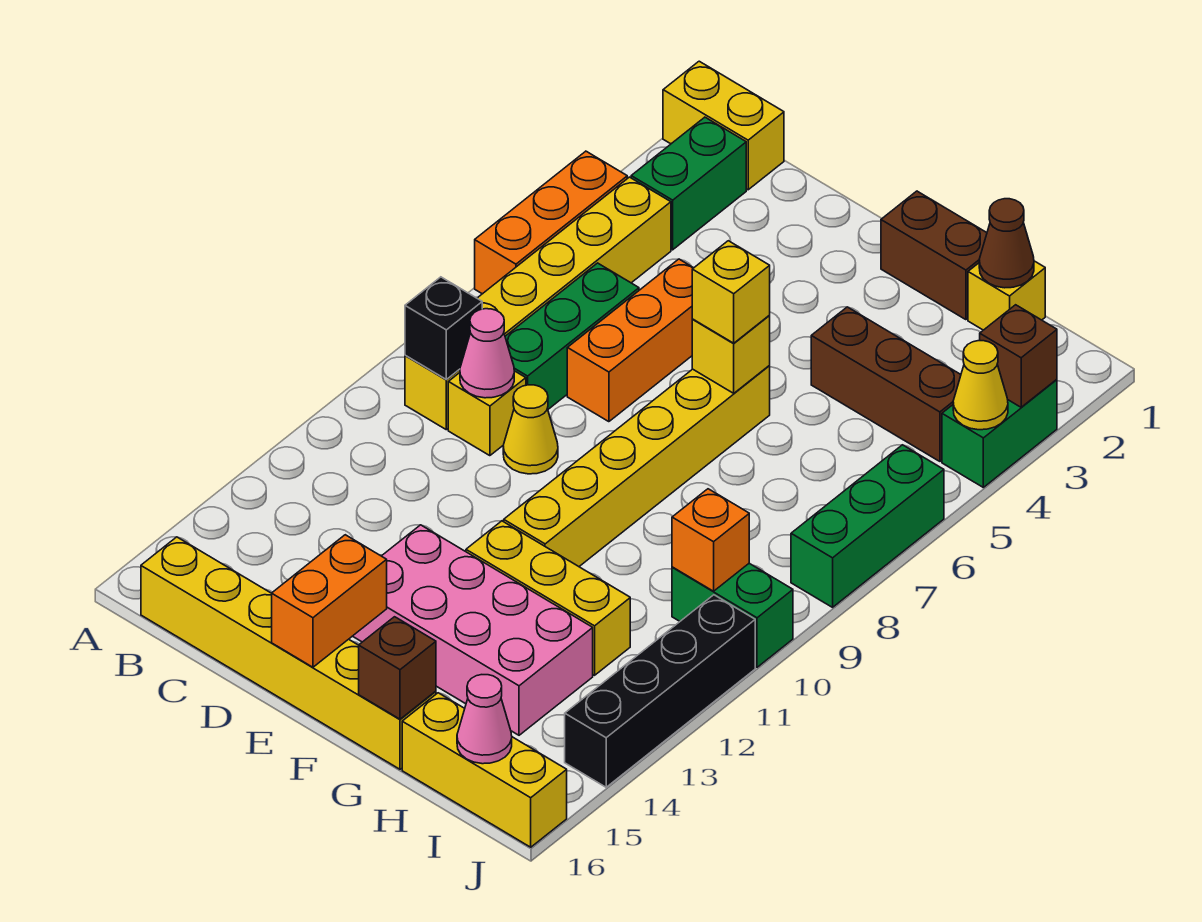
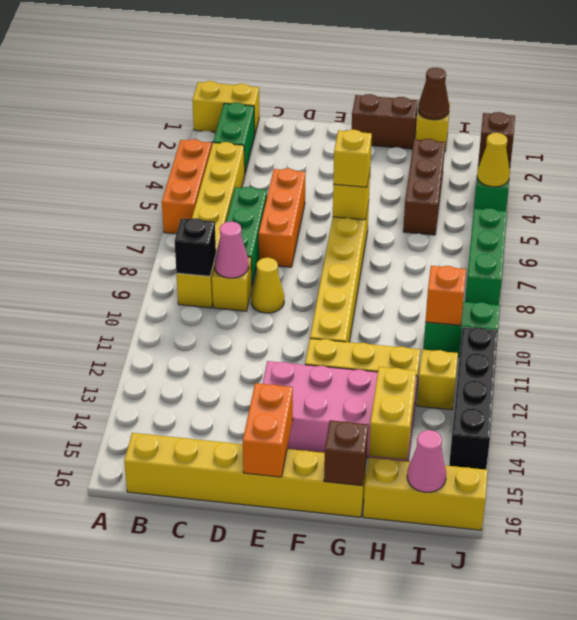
brown 1x3 brick [811,307,961,461] -> brown 1x3 brick turned to [403,139,445,235]
none -> yellow 1x2 brick [369,367,416,460]
none -> yellow 1x1 brick [417,349,458,410]

